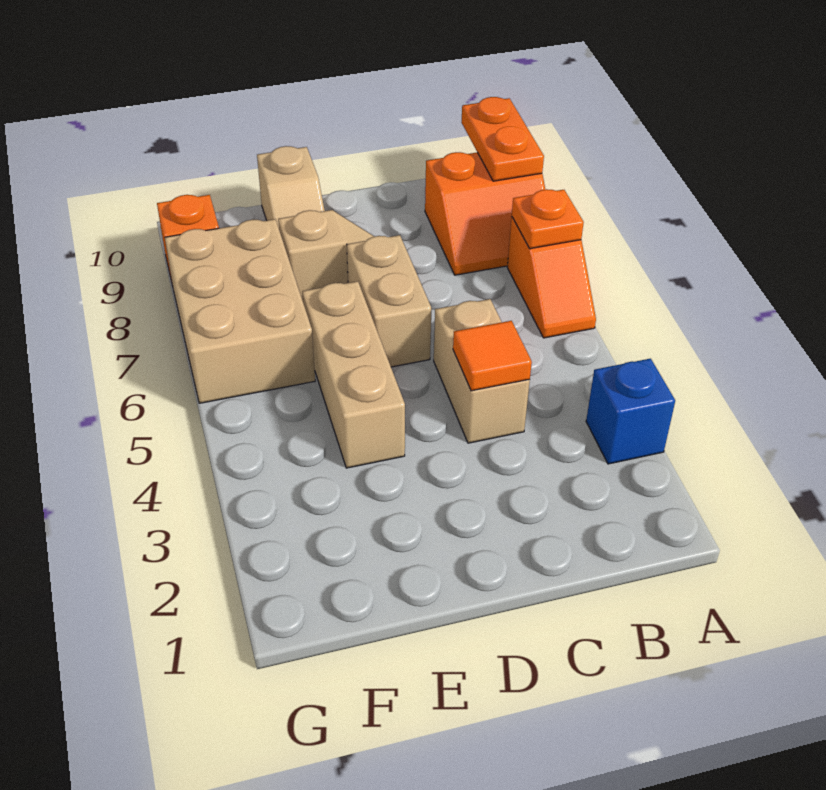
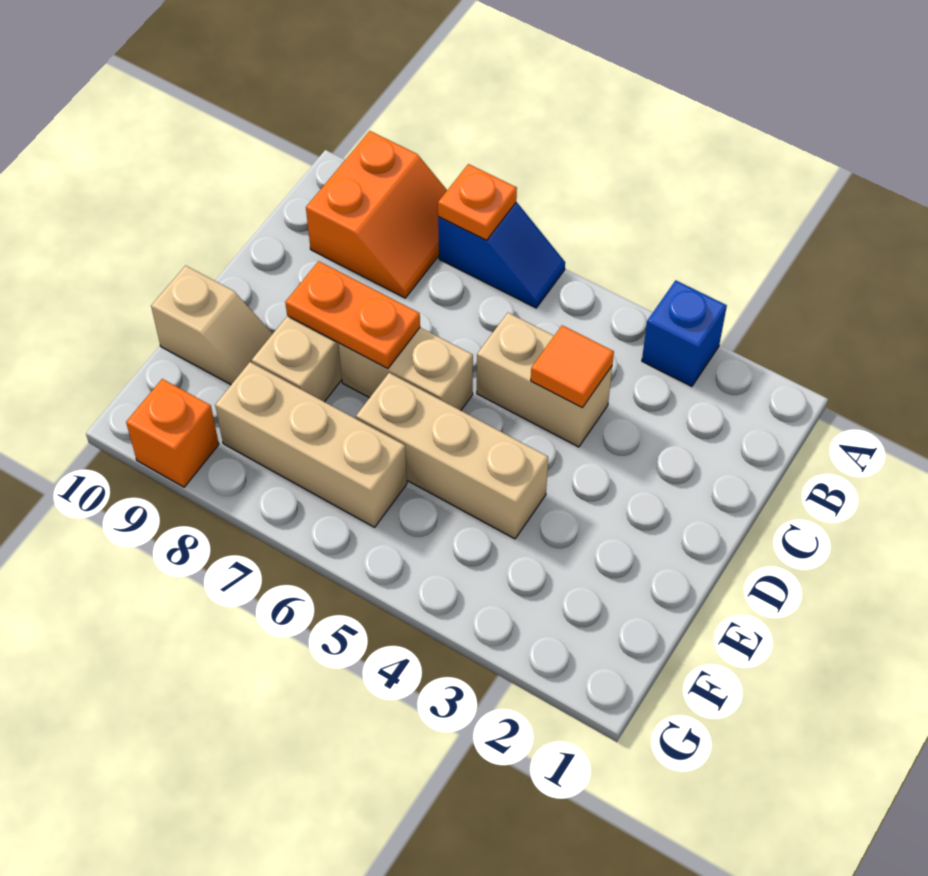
orange 1x2 slope [507,217,596,338] -> blue 1x2 slope [438,202,565,308]
orange 1x2 plate [461,97,544,181] -> orange 1x2 plate moved to [285,261,420,368]
tan 2x3 brick [165,219,315,403] -> tan 1x3 brick [215,362,407,527]

